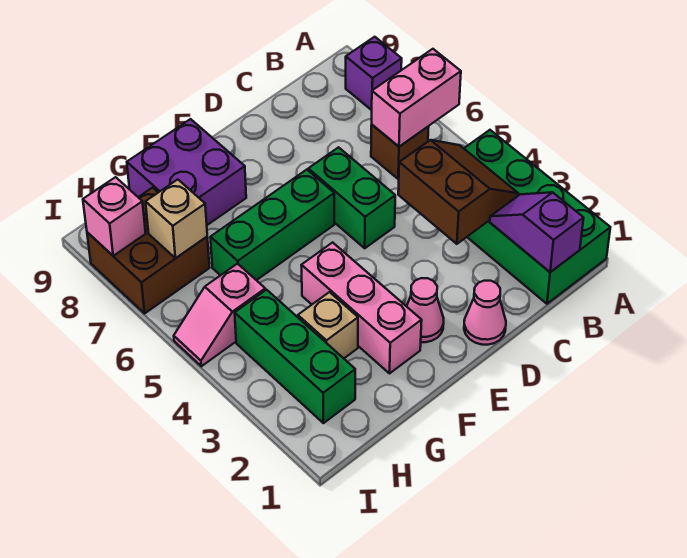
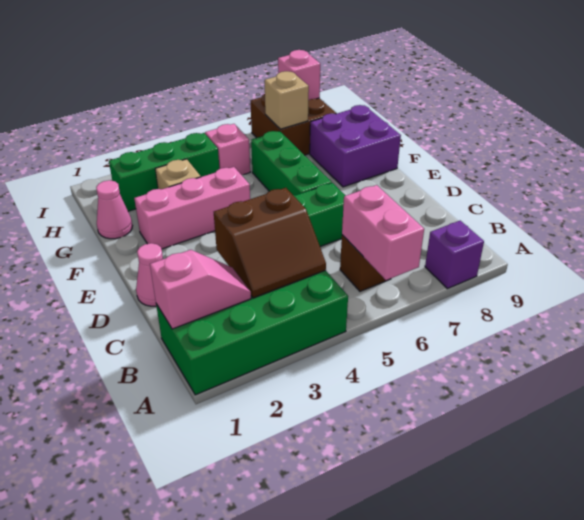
purple 1x2 slope [490,192,584,272] -> pink 1x2 slope [150,250,251,329]
pink 1x1 cone [407,278,444,342] -> pink 1x1 cone moved to [96,180,133,239]

